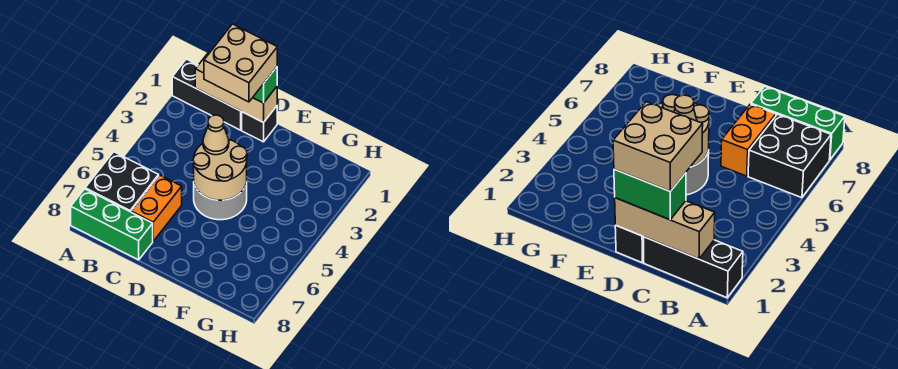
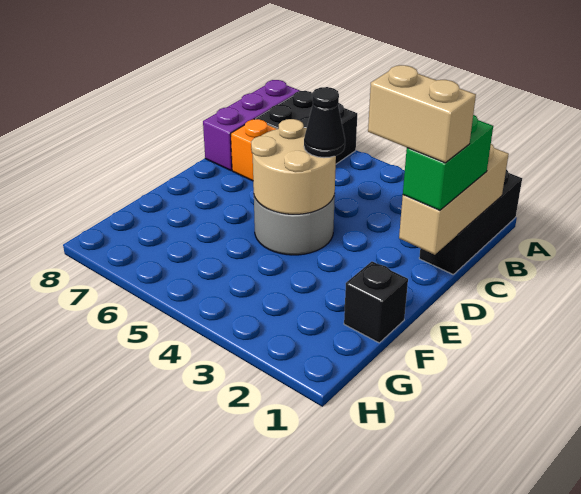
green 1x3 brick [71,189,153,260] -> purple 1x3 brick [203,80,300,170]
tan 2x2 brick [204,24,277,102] -> tan 1x2 brick [368,65,476,163]
black 1x1 brick [242,106,277,142] -> black 1x1 brick moved to [344,262,408,343]
tan 1x1 cone [203,115,229,155] -> black 1x1 cone [304,87,345,158]

